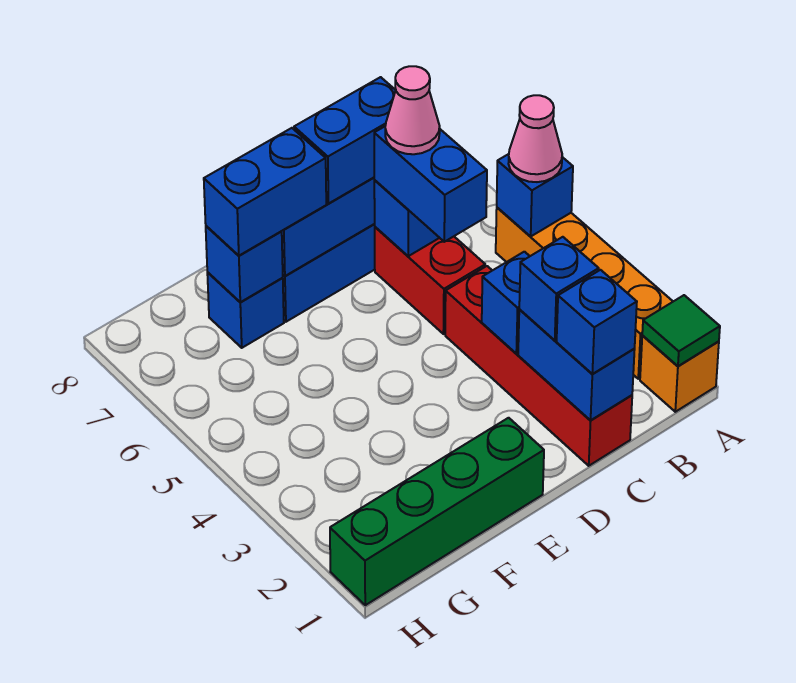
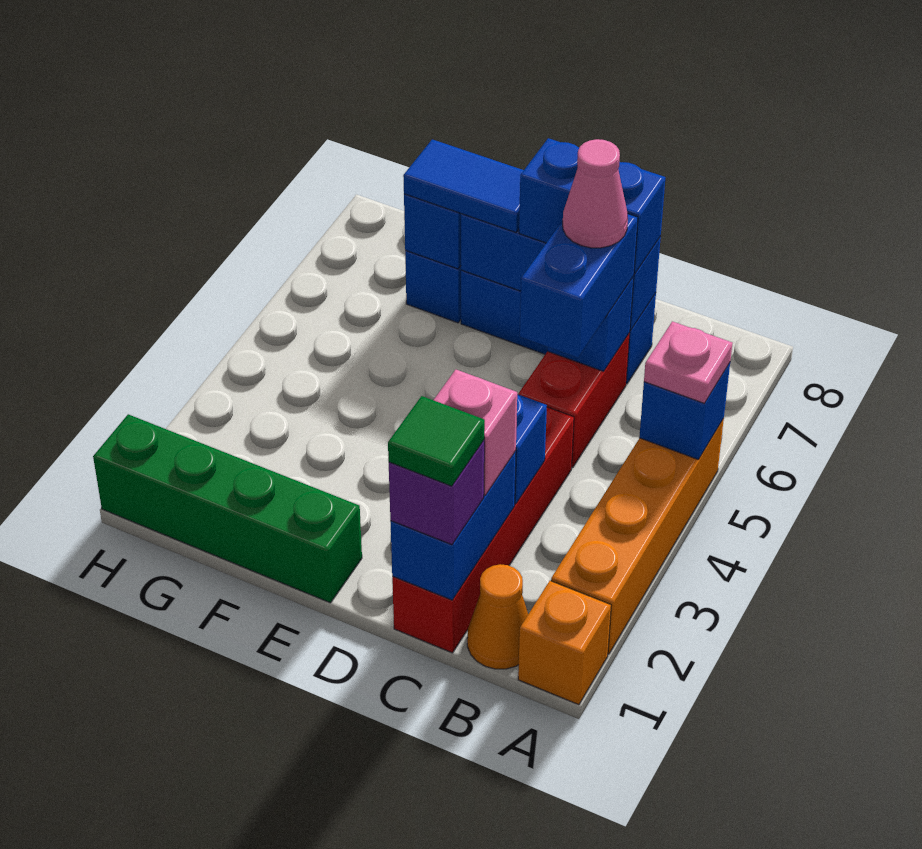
green 1x1 tile [642,295,720,366] -> green 1x1 tile moved to [388,396,485,486]
pink 1x1 cone [508,95,562,182] -> pink 1x1 plate [644,321,733,403]
none -> orange 1x1 cone [467,564,528,669]
blue 1x1 brick [557,270,637,374] -> purple 1x1 brick [389,440,484,545]
blue 1x1 brick [519,237,599,340] -> pink 1x1 brick [434,370,517,495]
blue 1x2 brick [204,128,326,256] -> blue 1x2 tile [403,139,524,232]

